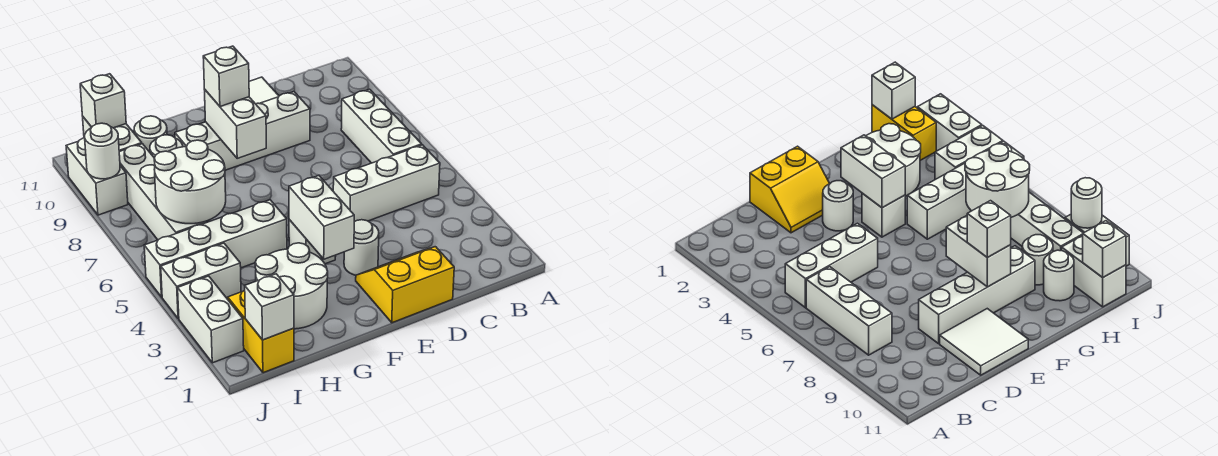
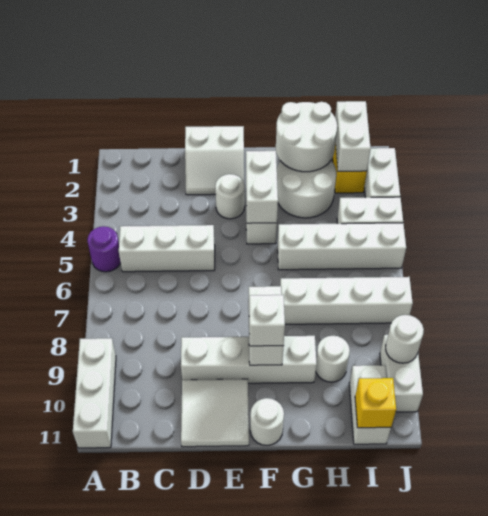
none -> purple 1x1 round brick [87,226,121,272]
white 1x3 brick [341,89,422,163] -> white 1x3 brick moved to [73,338,116,448]
yellow 2x2 slope [356,247,454,323] -> white 2x2 slope [185,126,244,195]
white 2x2 round brick [154,140,226,224] -> white 2x2 round brick moved to [276,102,337,172]
white 1x1 round brick [134,116,167,152] -> white 1x1 round brick moved to [250,398,284,445]
white 1x1 brick [245,274,294,340] -> white 1x2 brick [335,101,371,171]
white 1x4 brick [119,144,206,240] -> white 1x4 brick turned to [280,277,413,324]
white 1x1 brick [80,74,126,128] -> yellow 1x1 brick [355,378,396,428]

